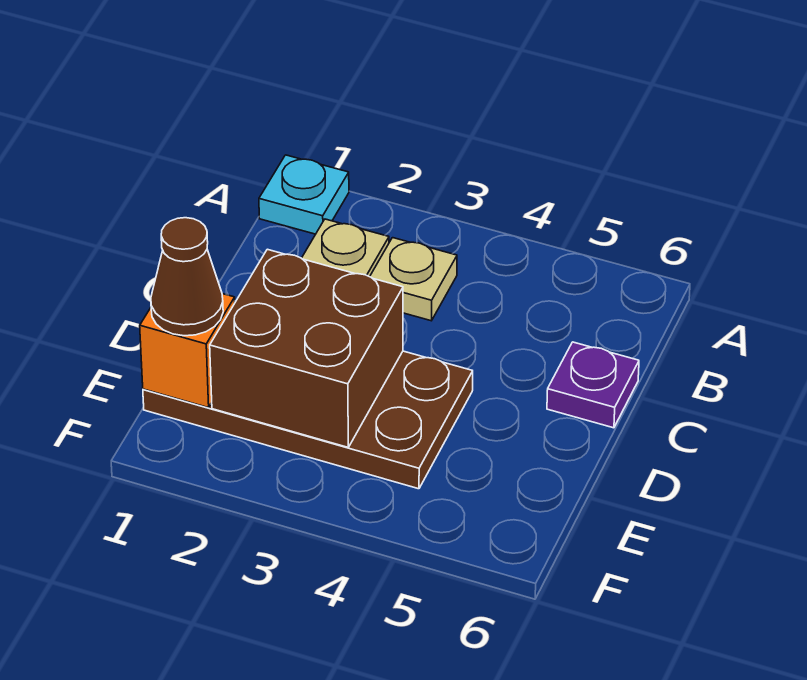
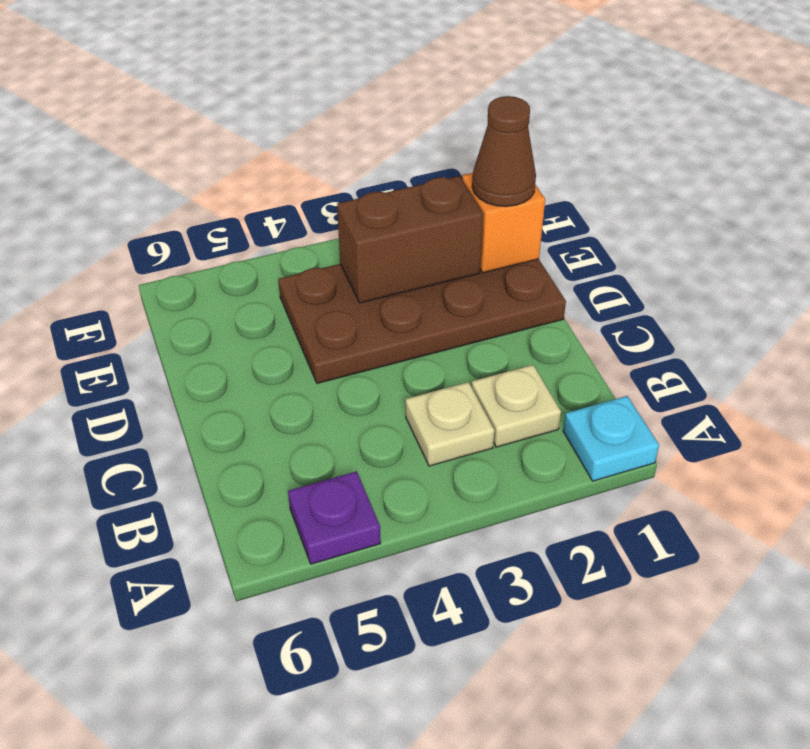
purple 1x1 plate [547,342,639,428] -> purple 1x1 plate moved to [288,471,381,564]
brown 2x2 brick [210,249,403,447] -> brown 1x2 brick [337,176,483,303]

